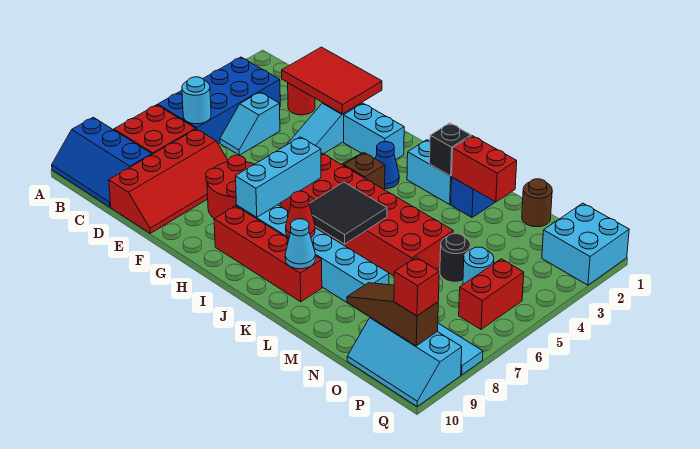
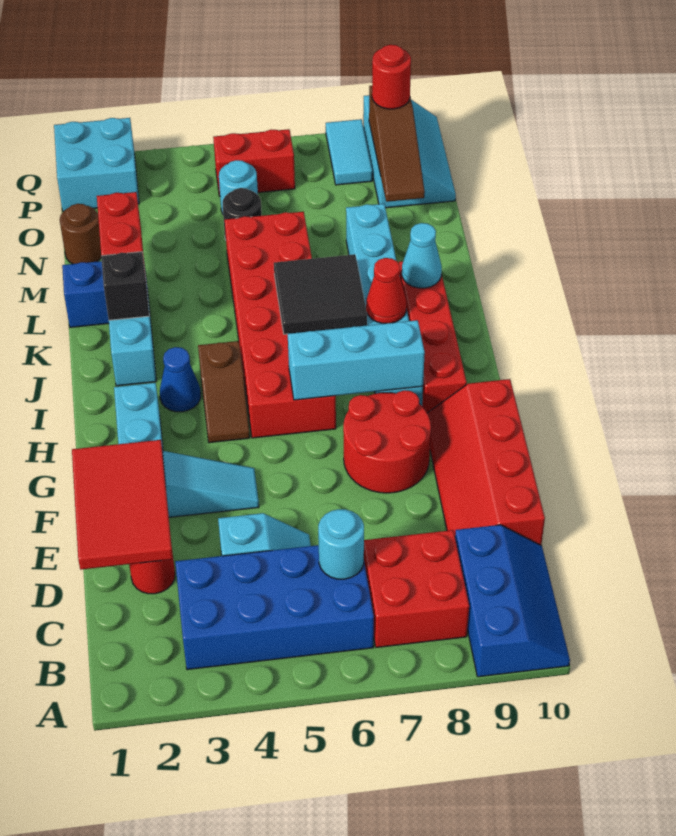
red 2x4 slope [109,129,228,233] -> red 2x4 slope turned to [427,379,545,545]
red 1x1 brick [394,257,439,316] -> red 1x1 round brick [372,45,411,109]

